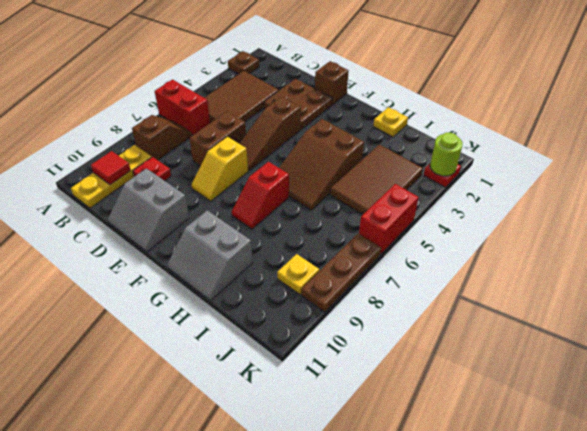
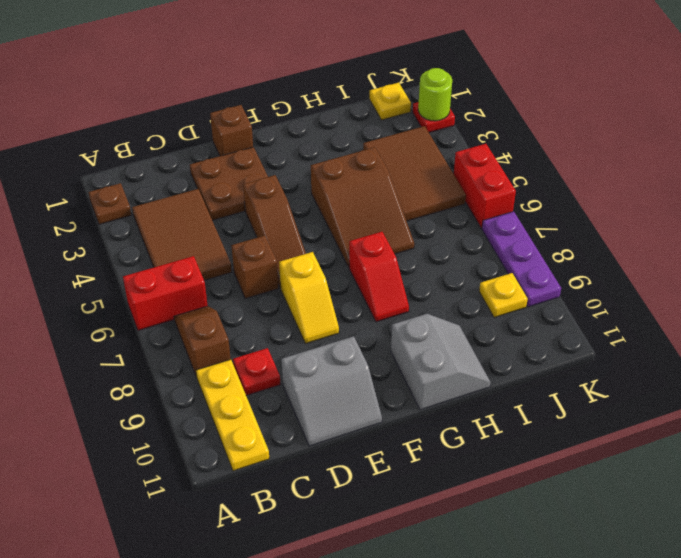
red 1x1 tile [91,151,131,185] -> none
brown 1x2 brick [189,112,246,166] -> brown 1x1 brick [231,236,278,299]
grey 2x2 slope [167,210,253,300] -> grey 2x2 slope turned to [391,314,491,410]
yellow 1x1 plate [373,107,408,137] -> yellow 1x1 plate moved to [370,83,411,120]
brown 1x3 plate [301,233,381,312] -> purple 1x3 plate [482,211,561,307]

